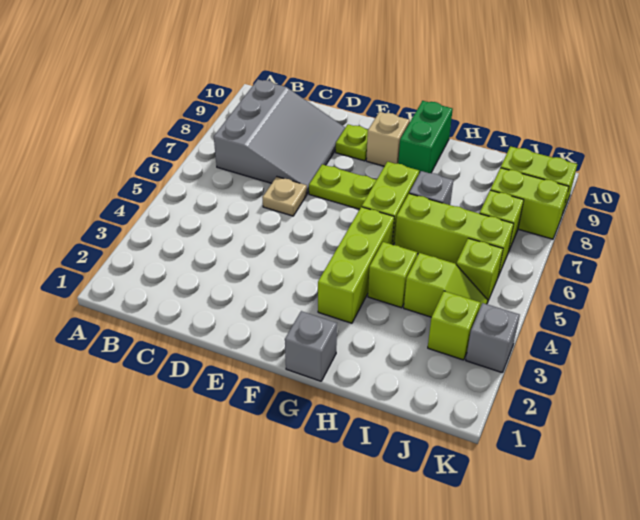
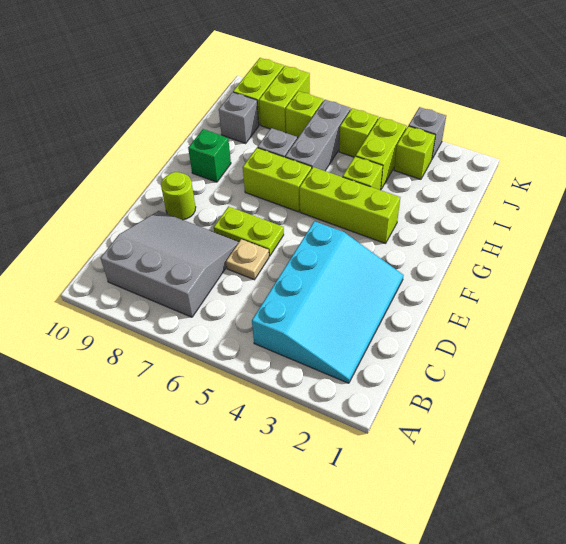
none -> cyan 3x4 slope [252,221,404,383]
lime 1x2 plate [309,164,376,209] -> lime 1x2 plate turned to [214,206,284,256]
lime 1x1 plate [336,124,368,161] -> lime 1x1 round brick [161,172,196,220]
tan 1x1 brick [366,112,410,166] -> none
grey 1x1 brick [285,311,337,381] -> grey 1x1 brick moved to [219,92,259,143]
green 1x2 brick [398,101,453,173] -> green 1x1 brick [188,129,231,182]
lime 1x3 brick [394,194,514,276] -> grey 1x3 brick [285,100,351,171]
lime 1x2 slope [404,253,487,317] -> lime 1x2 brick [356,117,407,190]

